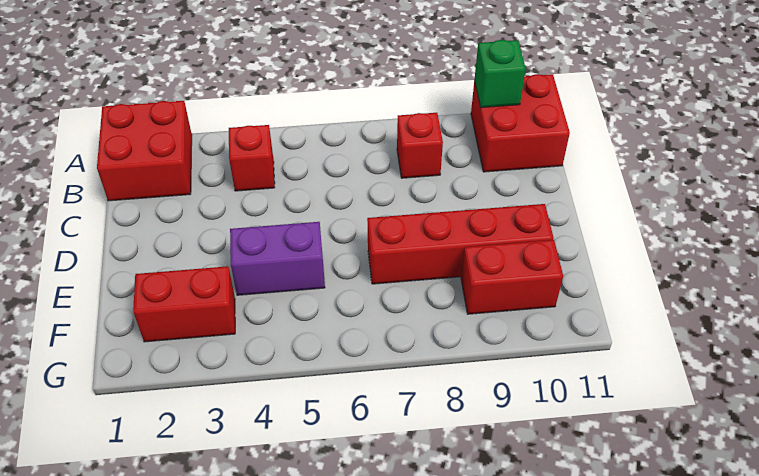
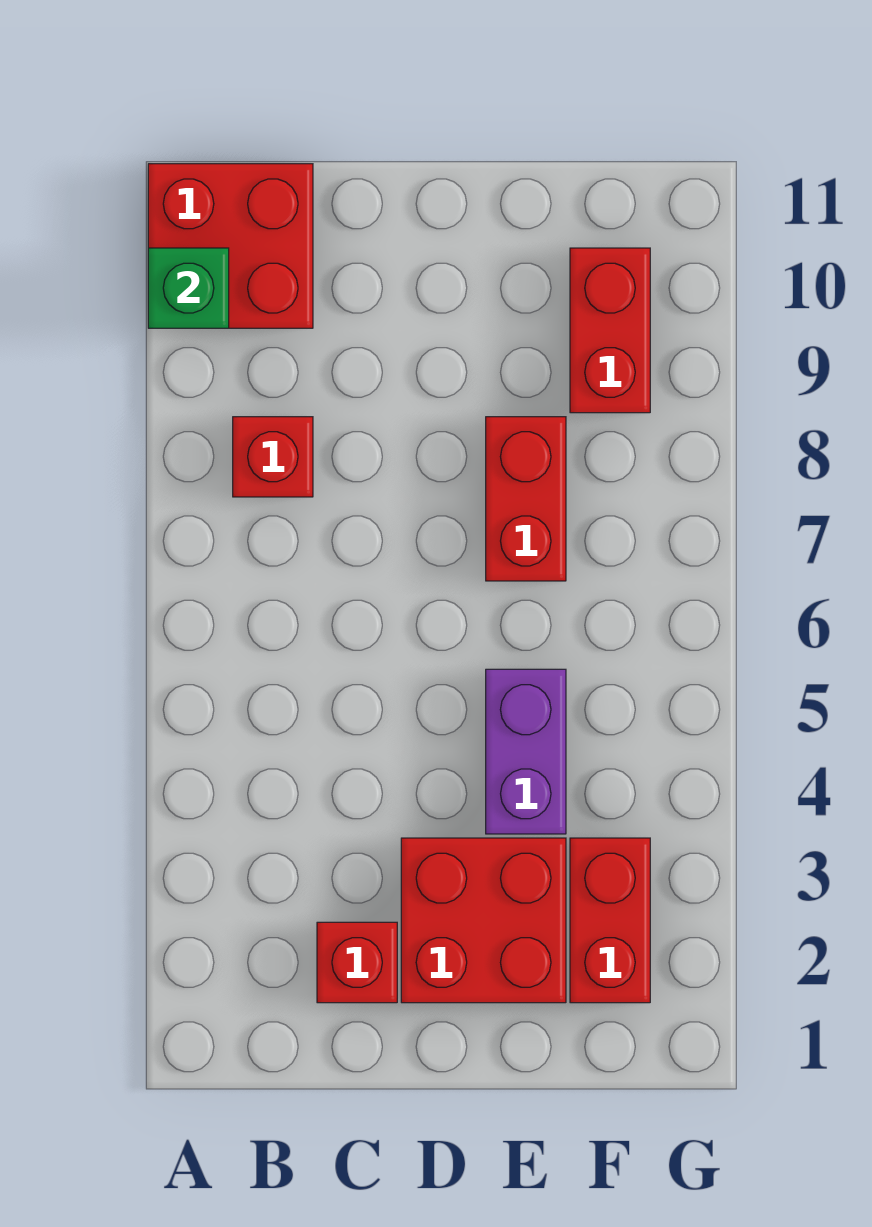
red 2x2 brick [97,101,192,201] -> red 2x2 brick moved to [401,838,566,1003]
red 1x1 brick [229,125,275,191] -> red 1x1 brick moved to [317,922,397,1003]
red 1x4 brick [367,204,554,284] -> red 1x2 brick [486,417,566,581]

